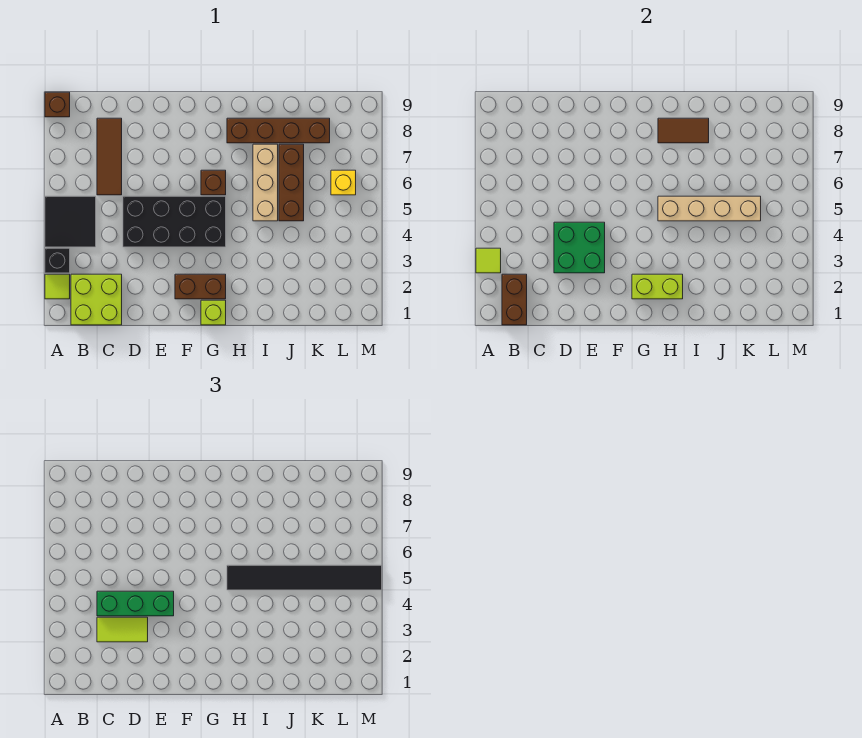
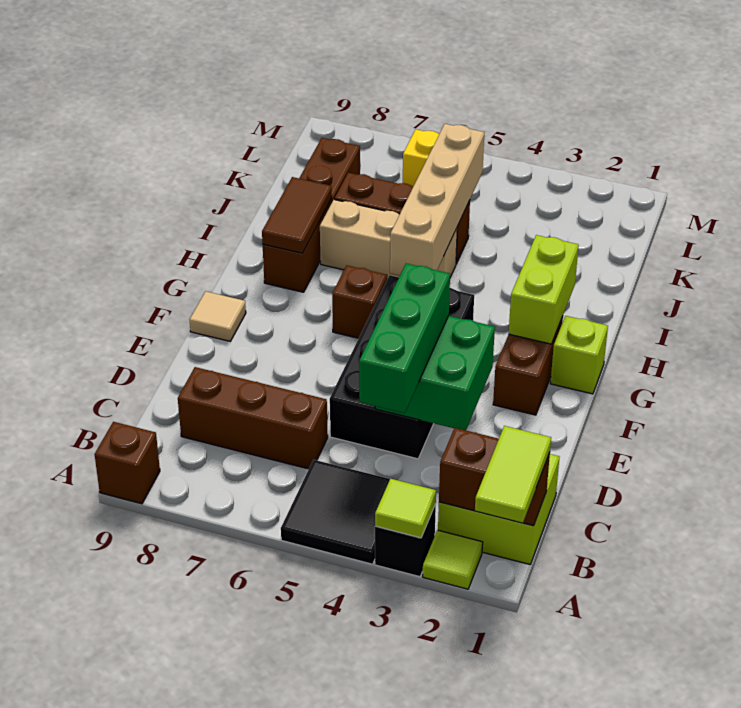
lime 1x2 tile [97,617,148,642] -> lime 1x2 tile moved to [475,426,551,523]
brown 1x3 tile [97,118,122,195] -> brown 1x3 brick [178,367,328,469]
none -> tan 1x1 tile [189,291,246,341]
black 1x6 tile [227,565,382,590] -> none

